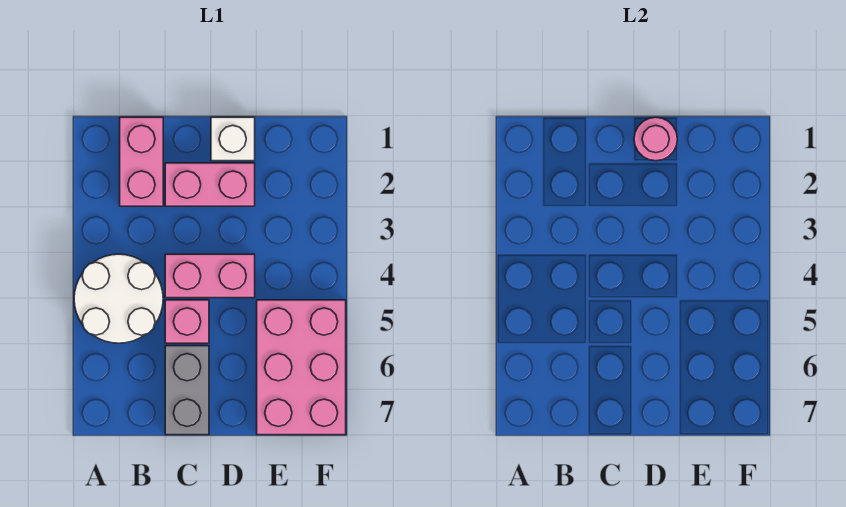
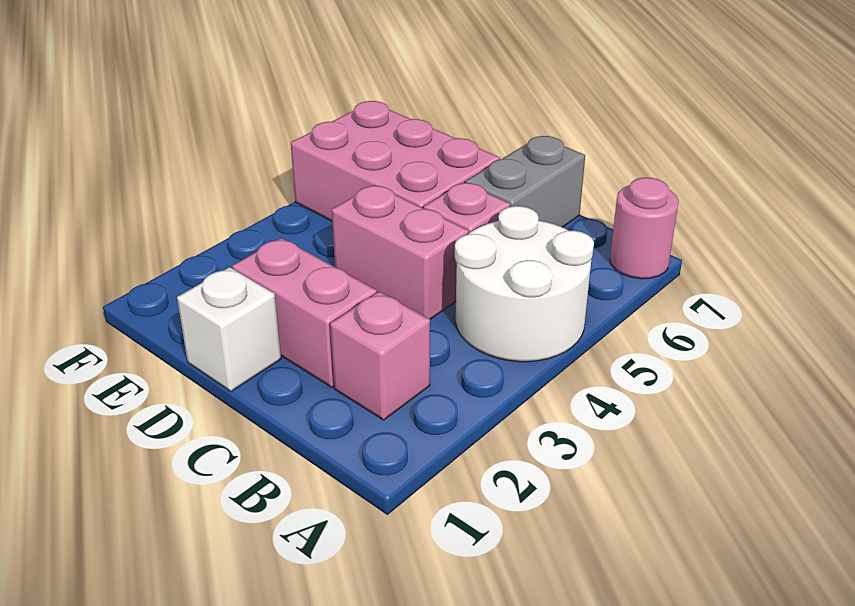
pink 1x2 brick [120,117,163,206] -> pink 1x1 brick [330,292,430,420]
pink 1x1 round brick [634,117,677,161] -> pink 1x1 round brick moved to [610,178,679,279]
pink 2x3 brick [257,300,346,435] -> pink 2x3 brick turned to [291,101,500,221]

